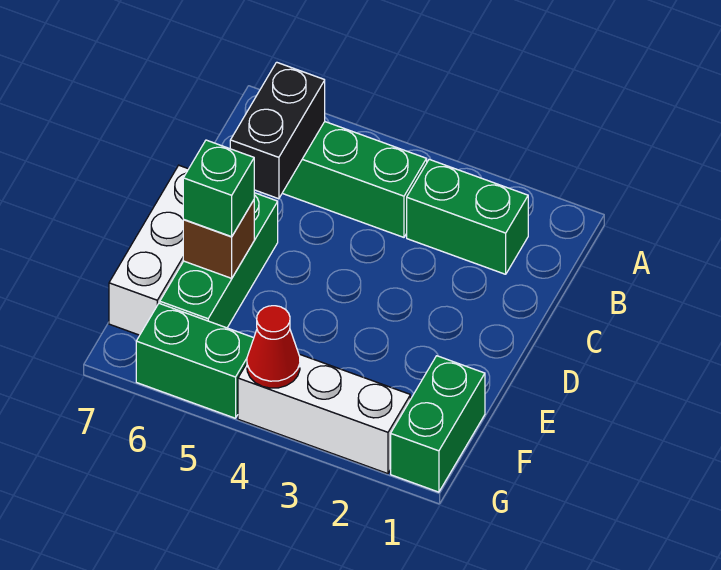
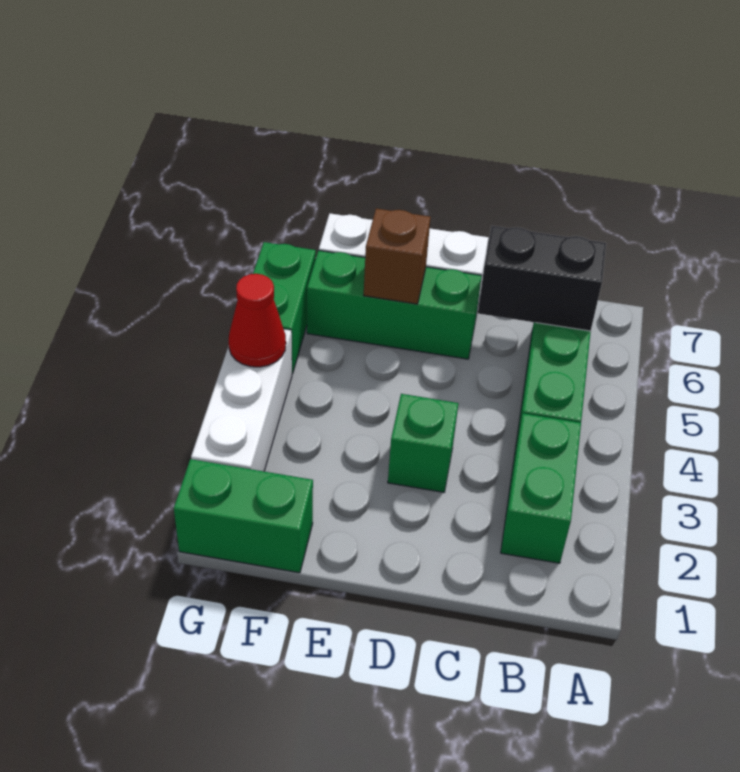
green 1x1 brick [183,140,254,237] -> green 1x1 brick moved to [388,394,458,492]

